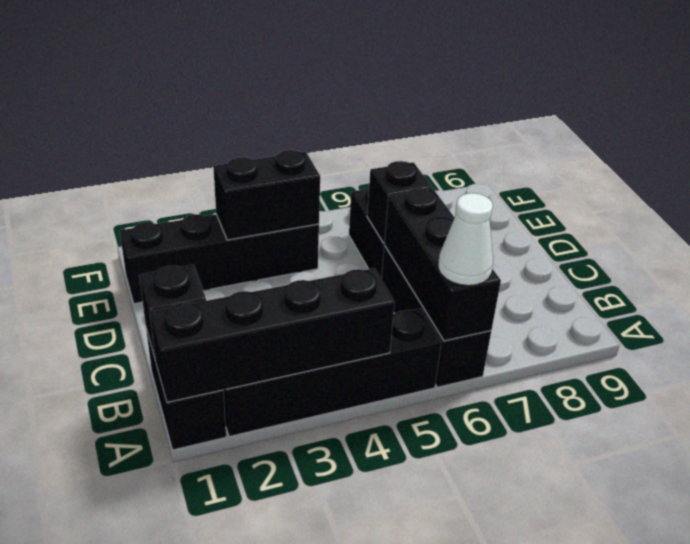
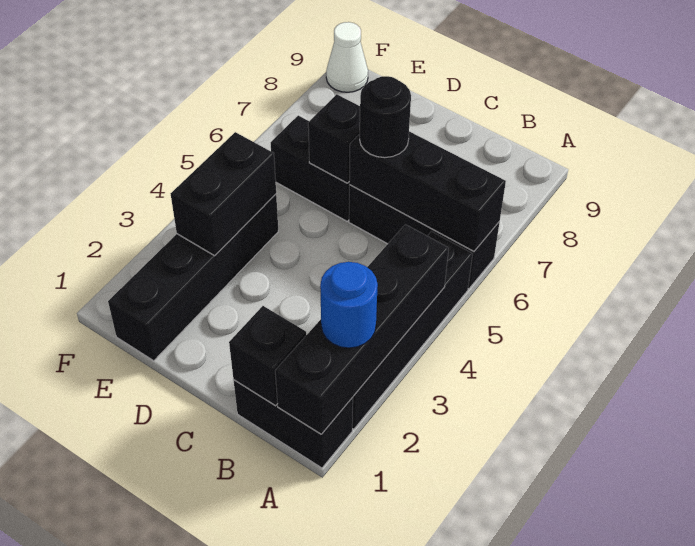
none -> blue 1x1 round brick [320,262,378,348]
white 1x1 cone [438,193,493,286] -> white 1x1 cone moved to [326,22,368,92]
none -> black 1x1 round brick [360,76,411,158]

